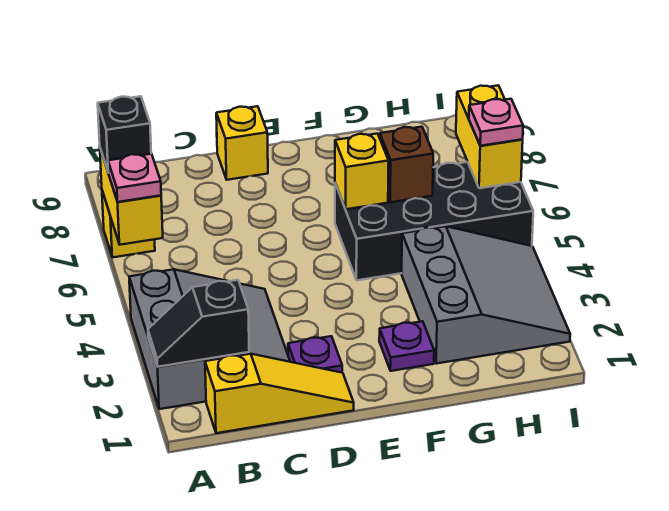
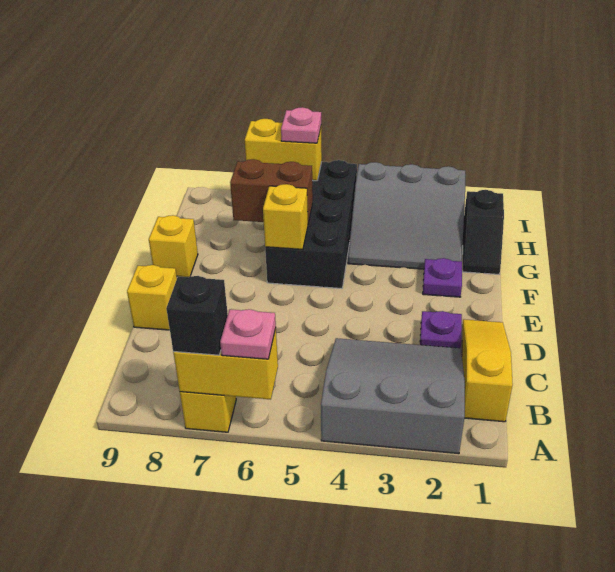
black 1x2 slope [148,280,249,367] -> black 1x2 slope moved to [463,190,504,274]
none -> yellow 1x1 brick [149,215,198,277]
grey 3x3 slope [402,226,570,364] -> grey 3x3 slope turned to [348,162,465,269]
brown 1x1 brick [380,127,433,202] -> brown 1x2 brick [230,159,313,223]

